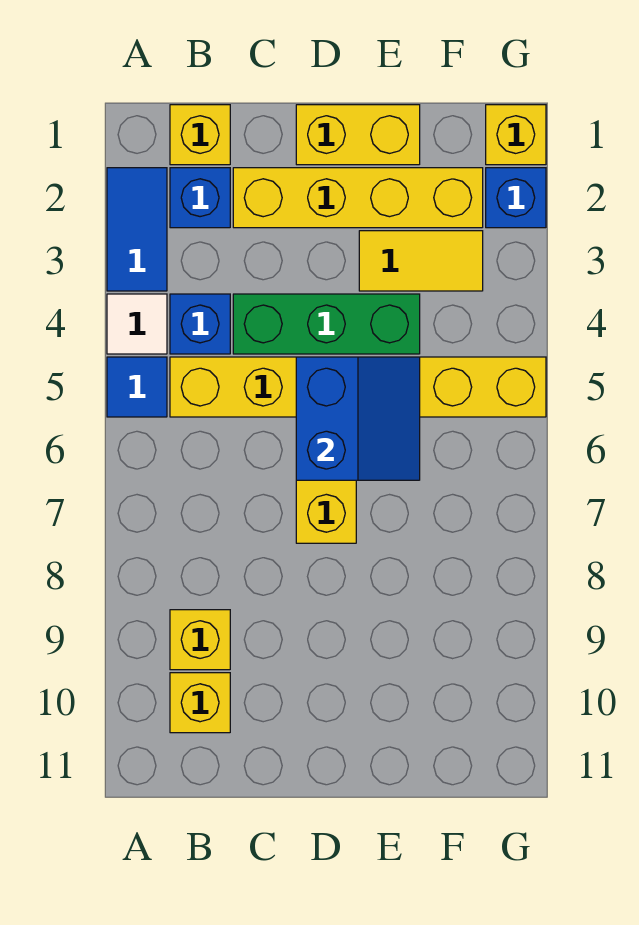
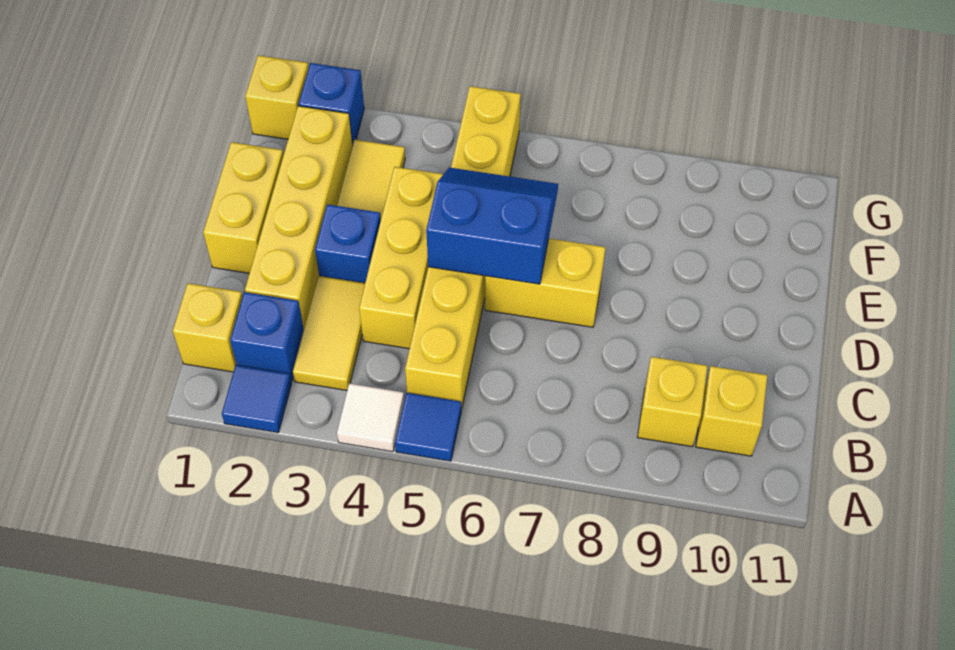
blue 1x2 tile [107,168,167,291] -> blue 1x1 tile [222,365,291,433]
none -> yellow 1x2 tile [293,276,365,390]
blue 1x1 brick [170,294,230,354] -> blue 1x1 brick moved to [315,204,381,283]
green 1x3 brick [233,294,420,354] -> yellow 1x3 brick [359,167,443,349]

